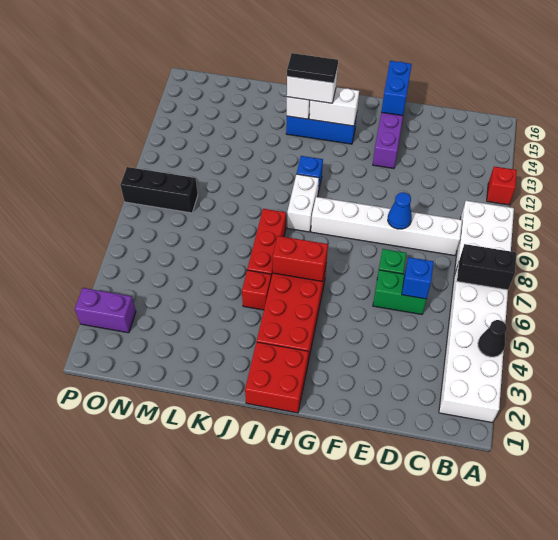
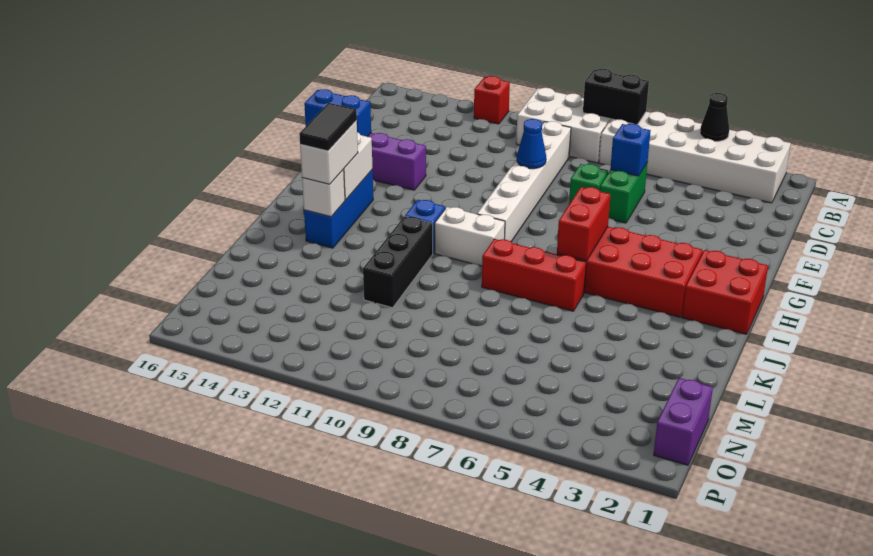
black 1x2 brick [457,244,516,290] -> black 1x2 brick turned to [583,69,649,125]
red 1x1 brick [242,270,271,310] -> none
black 1x3 brick [120,167,198,213] -> black 1x3 brick moved to [363,216,433,308]
purple 1x2 brick [75,288,136,333] -> purple 1x2 brick moved to [654,378,713,465]

